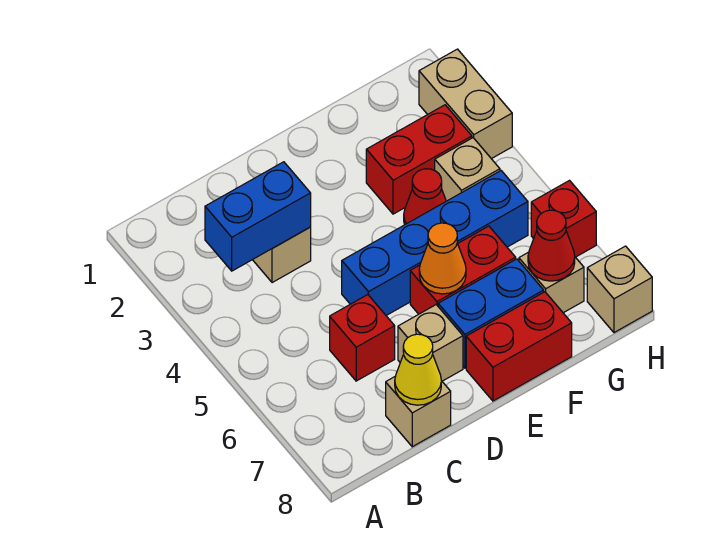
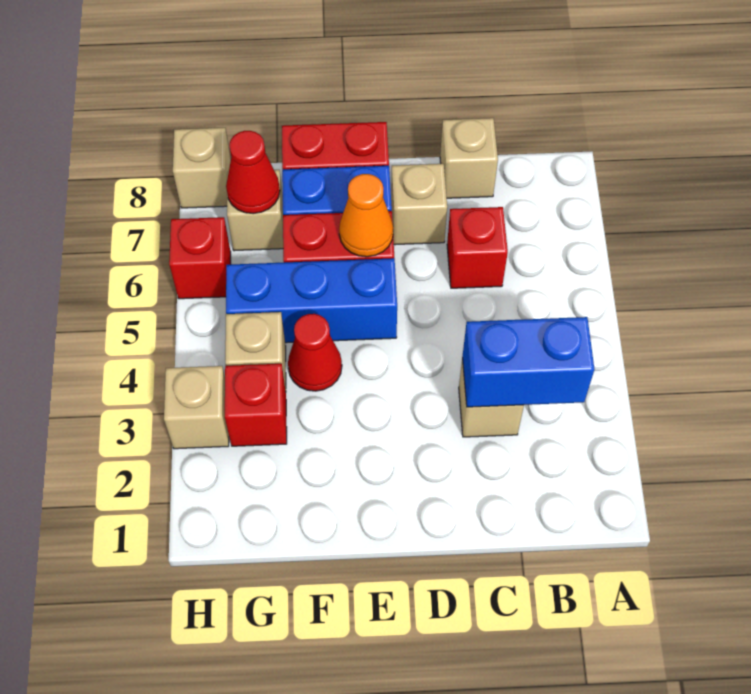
yellow 1x1 cone [395,334,441,405] -> none
blue 1x4 brick [342,171,528,315] -> blue 1x3 brick [226,258,397,343]
red 1x2 brick [366,105,472,214] -> red 1x1 brick [225,364,287,446]
tan 1x2 brick [419,49,512,159] -> tan 1x1 brick [164,366,229,449]

